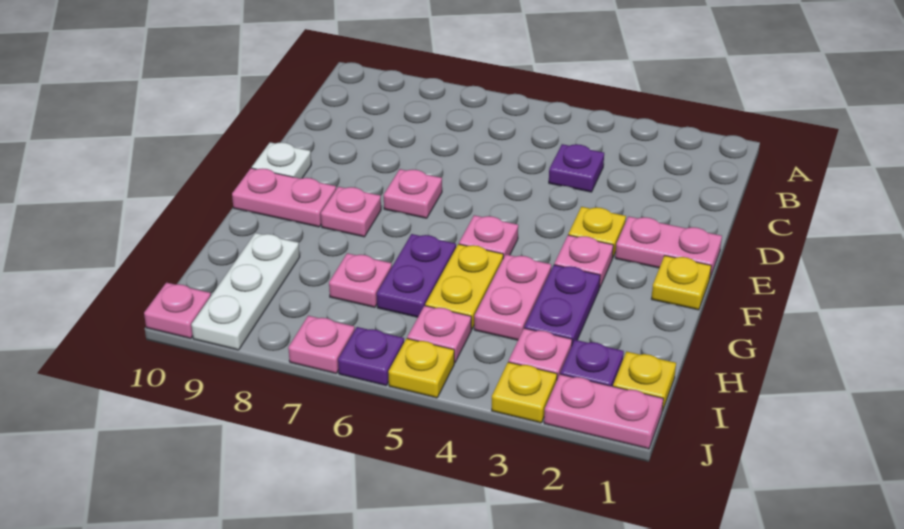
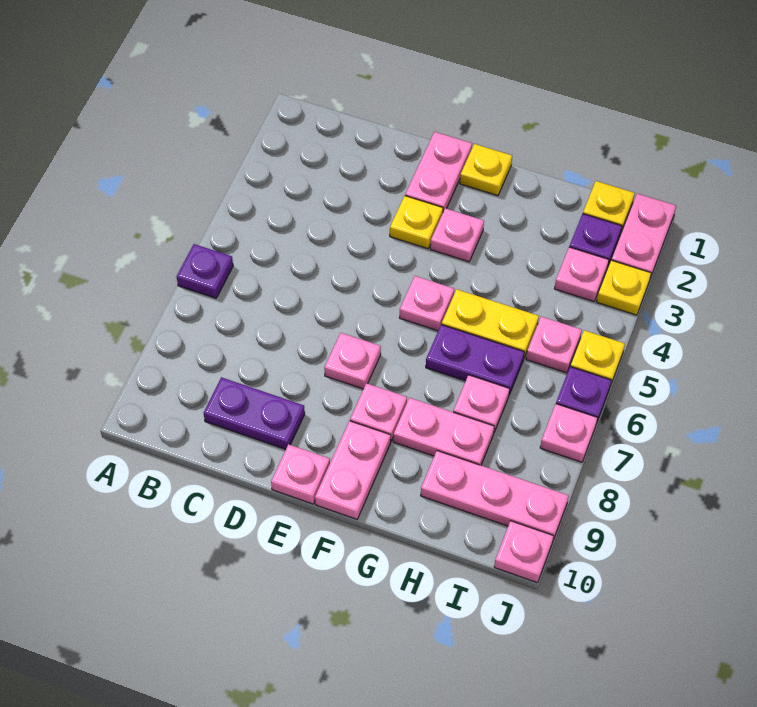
purple 1x1 plate [549,144,604,192] -> purple 1x1 plate moved to [177,244,233,298]
white 1x1 plate [252,142,311,179] -> pink 1x1 plate [271,444,330,504]
purple 1x2 plate [524,265,600,344] -> purple 1x2 plate moved to [204,377,305,449]
pink 1x2 plate [474,254,551,340] -> pink 1x2 plate moved to [393,398,494,465]
white 1x3 plate [191,233,300,350] -> pink 1x3 plate [421,451,569,540]

